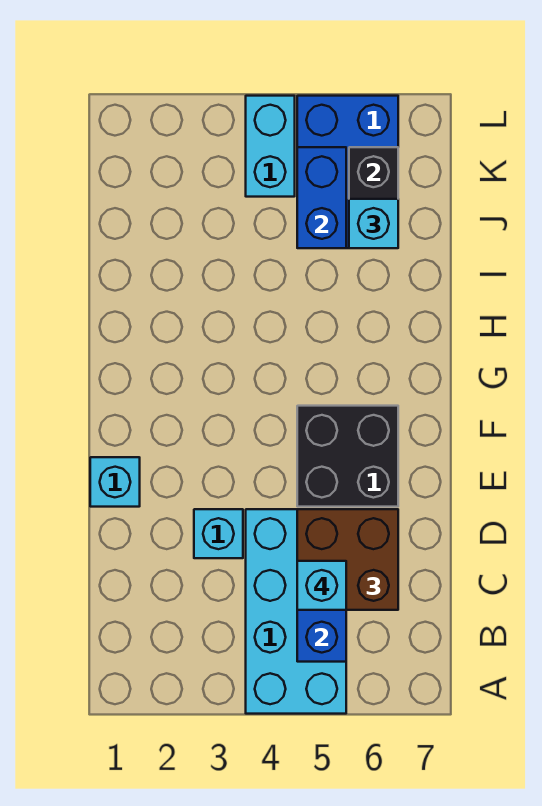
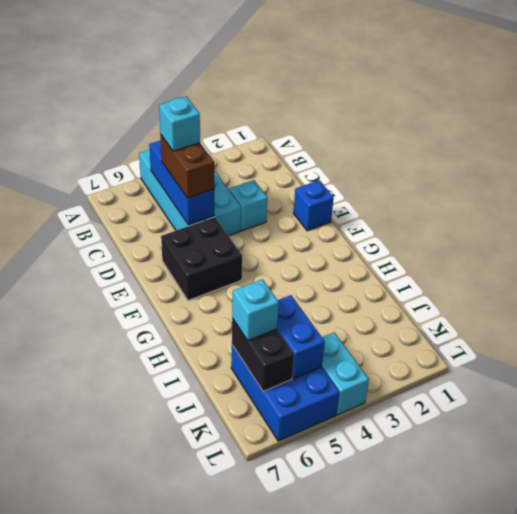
brown 2x2 brick [297,509,398,610] -> brown 1x2 brick [160,135,214,198]
cyan 1x1 brick [90,457,140,507] -> blue 1x1 brick [294,180,334,231]

